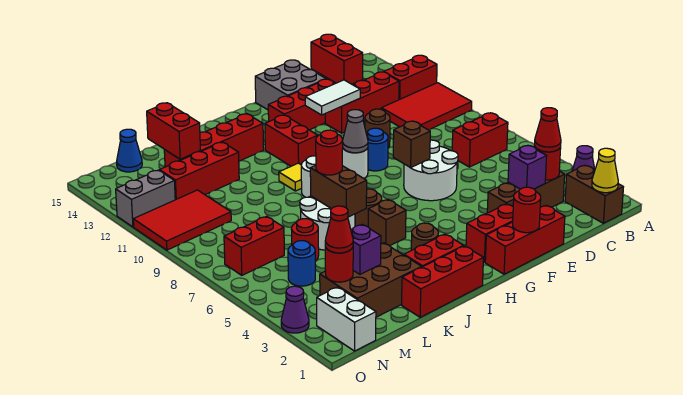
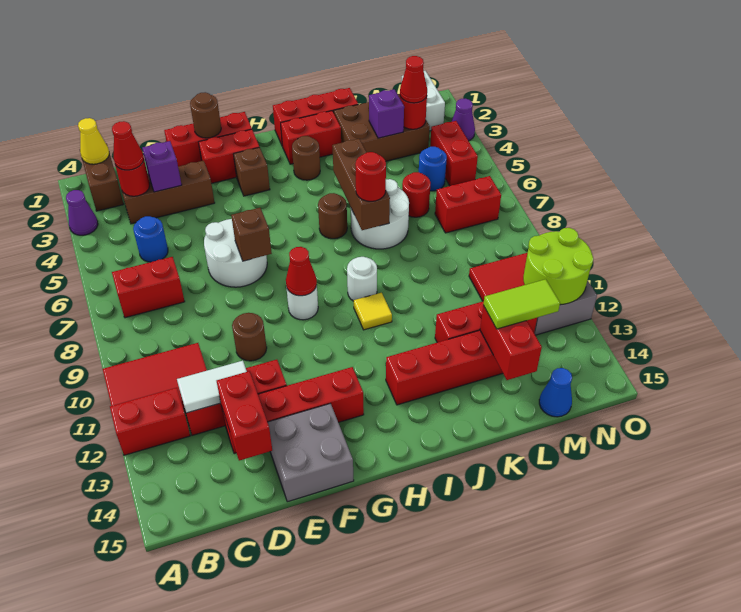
white 1x2 tile [305,80,360,115] -> white 1x2 tile moved to [177,361,247,413]
red 1x1 round brick [513,187,541,233] -> brown 1x1 round brick [190,92,221,138]
blue 1x1 round brick [366,128,388,171] -> blue 1x1 round brick moved to [133,216,168,262]
grey 1x1 cone [343,110,368,153] -> red 1x1 cone [286,247,317,296]
red 1x2 brick [265,115,318,166] -> red 1x2 brick moved to [430,121,478,186]
brown 1x1 brick [368,199,406,246] -> brown 1x1 brick moved to [234,147,270,196]
brown 1x2 brick [310,165,367,217] -> brown 1x3 brick [332,139,390,230]
none -> lime 1x2 tile [483,279,560,329]
none -> lime 2x2 round brick [523,228,593,304]

